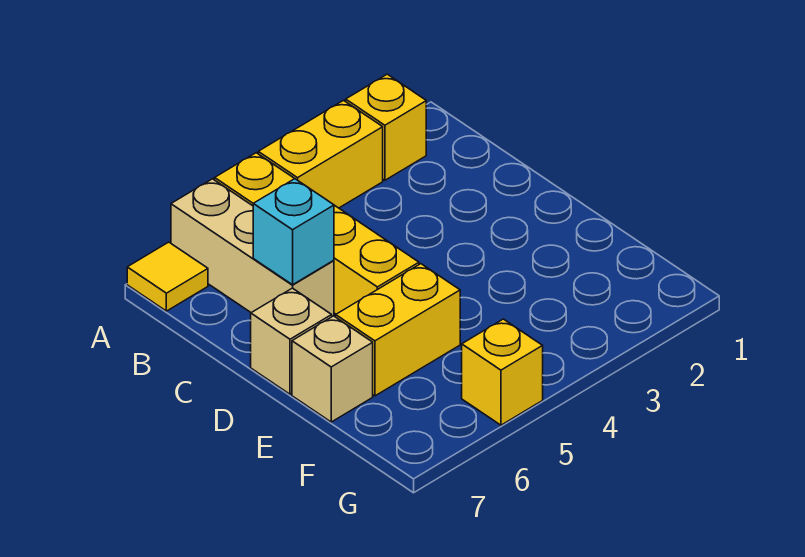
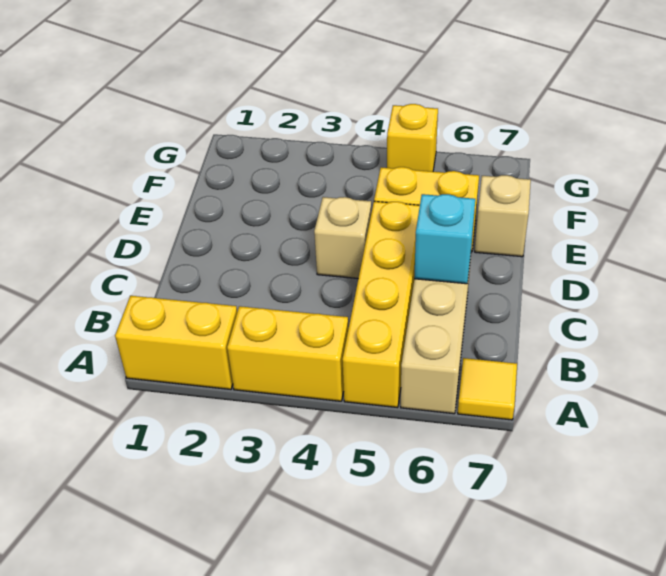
yellow 1x1 brick [346,74,426,180] -> yellow 1x2 brick [115,296,237,389]
tan 1x1 brick [251,288,332,394] -> tan 1x1 brick moved to [314,197,371,278]

